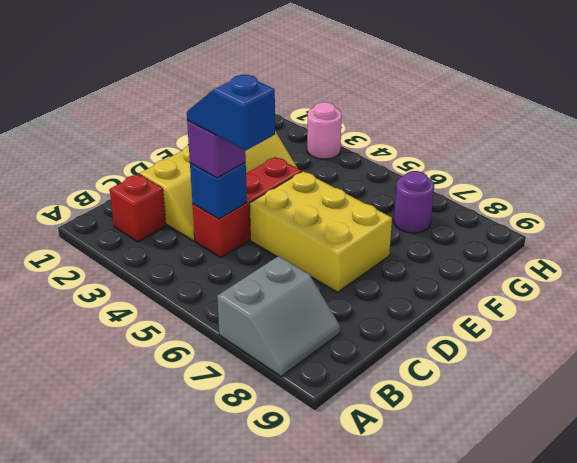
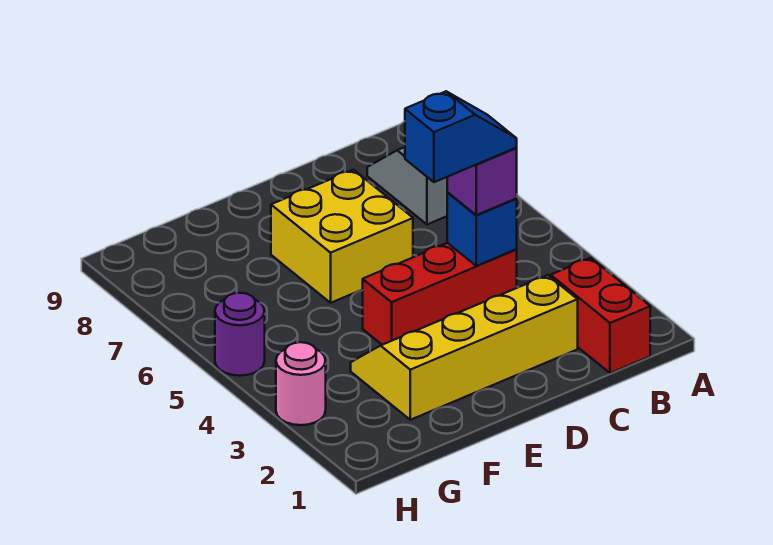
red 1x1 brick [110,174,166,242] -> red 1x2 brick [551,258,650,373]
blue 1x2 slope [187,75,275,151] -> blue 1x2 slope turned to [405,91,517,182]
yellow 2x3 brick [250,171,392,292] -> yellow 2x2 brick [271,170,413,303]
purple 1x1 round brick [394,171,434,233] -> purple 1x1 round brick moved to [215,293,265,376]

